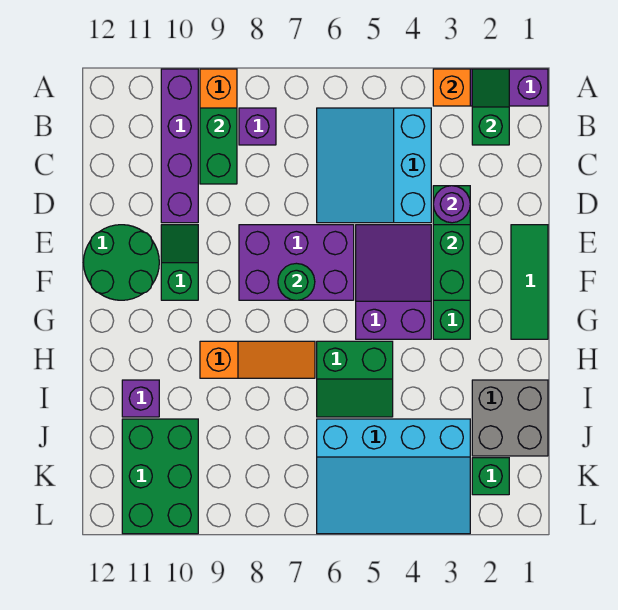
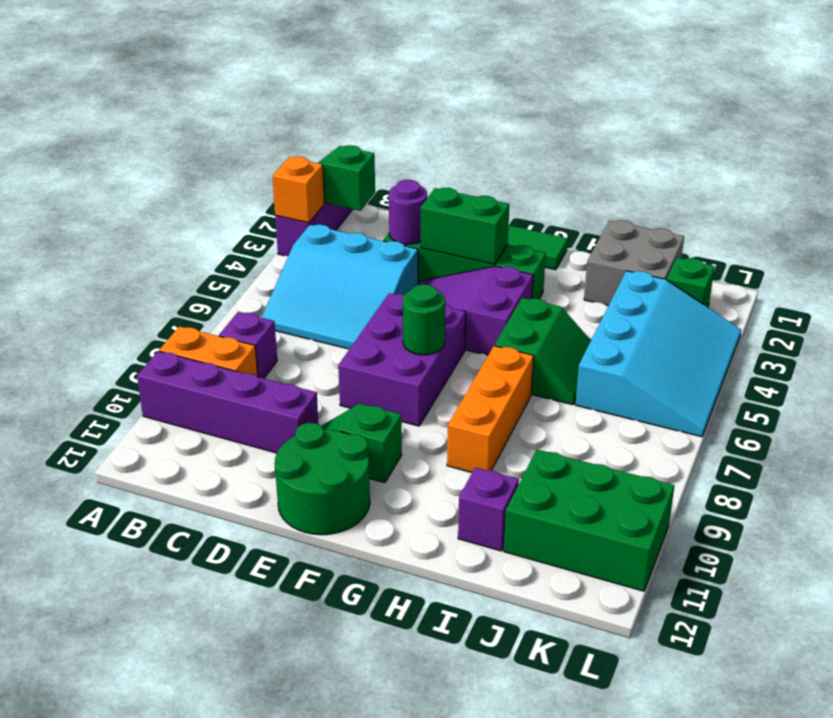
green 1x2 brick [200,108,237,184] -> none
orange 1x3 slope [200,341,315,378] -> orange 1x3 brick [447,346,534,472]

